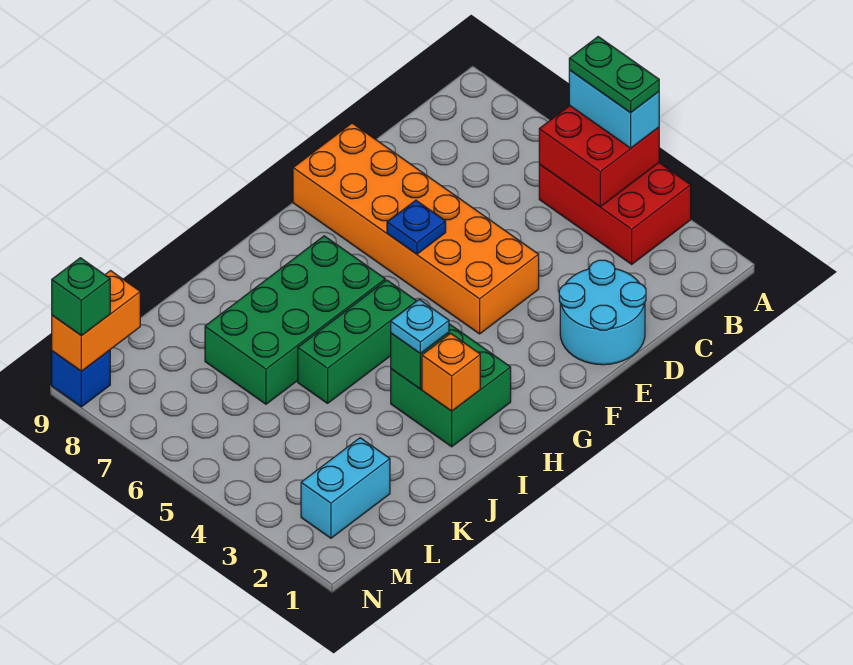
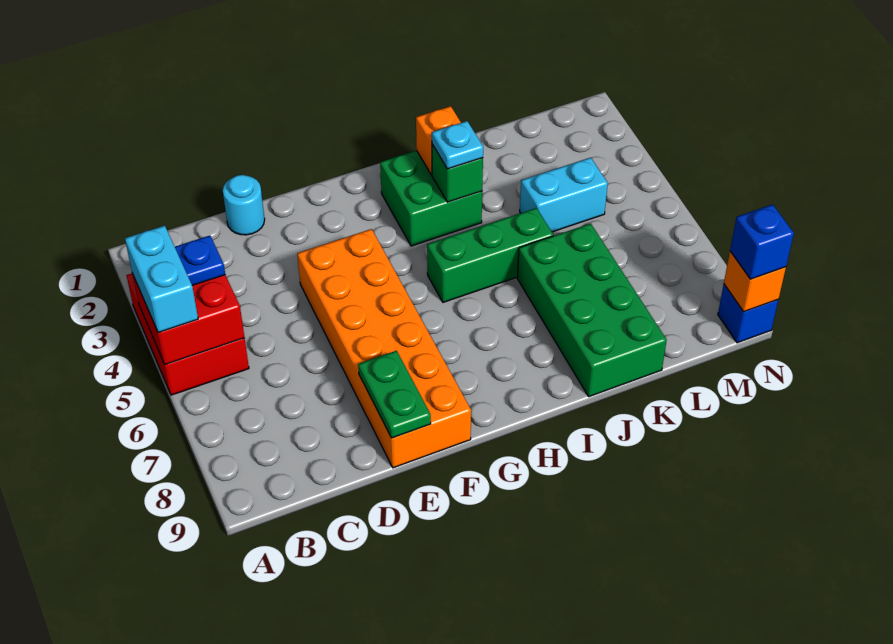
green 1x2 plate [569,37,659,112] -> green 1x2 plate moved to [358,351,431,438]
cyan 2x2 round brick [559,260,646,365] -> cyan 1x1 round brick [223,175,265,235]
blue 1x1 plate [387,200,446,254] -> blue 1x1 plate moved to [175,236,225,285]
green 2x4 brick [205,236,385,404] -> green 2x4 brick turned to [517,224,667,397]
cyan 1x2 brick [301,438,390,538] -> cyan 1x2 brick moved to [520,158,608,232]
orange 1x2 brick [52,271,140,371] -> orange 1x1 brick [724,251,786,312]
green 1x1 brick [52,258,110,336] -> blue 1x1 brick [730,204,794,279]

